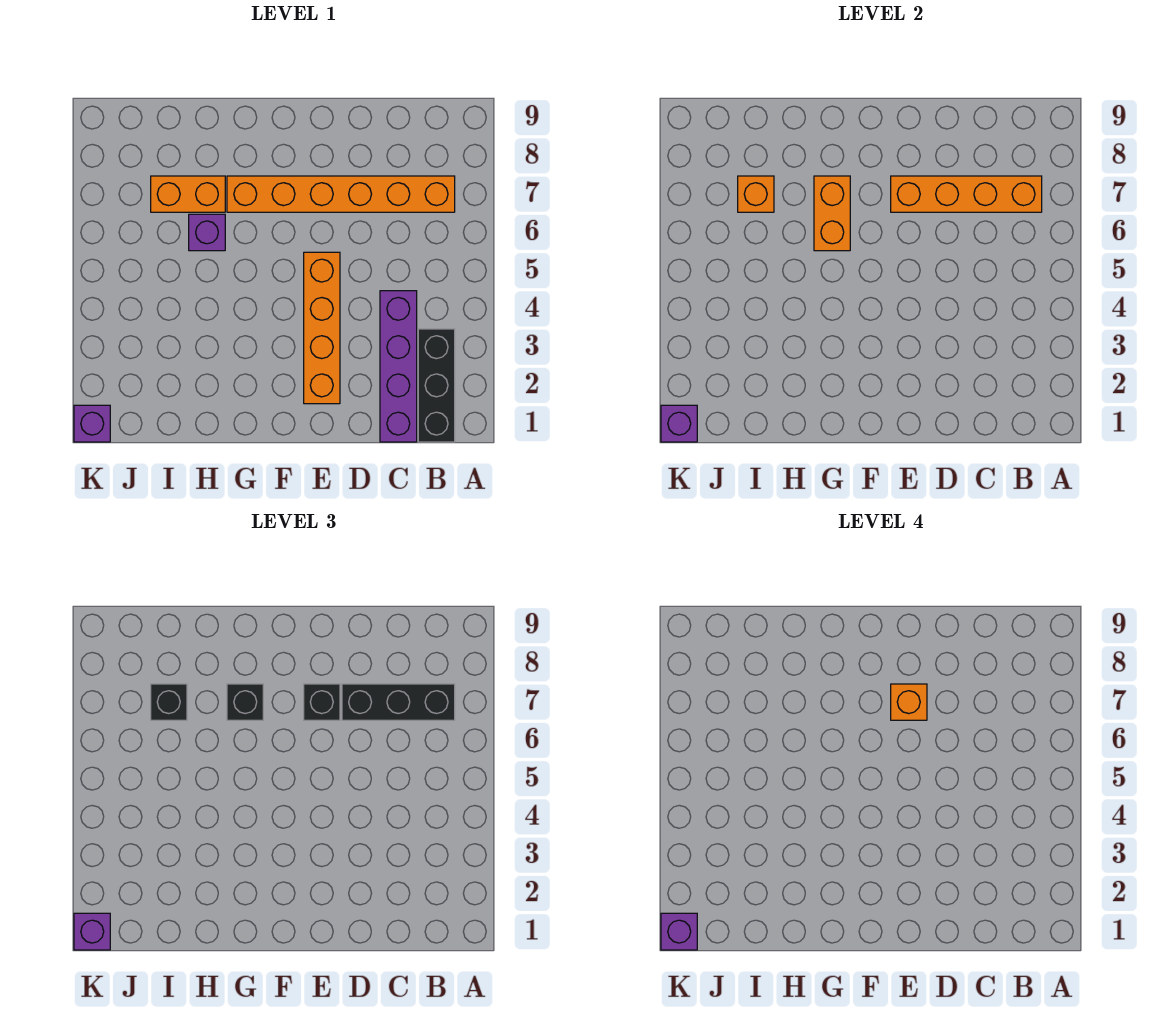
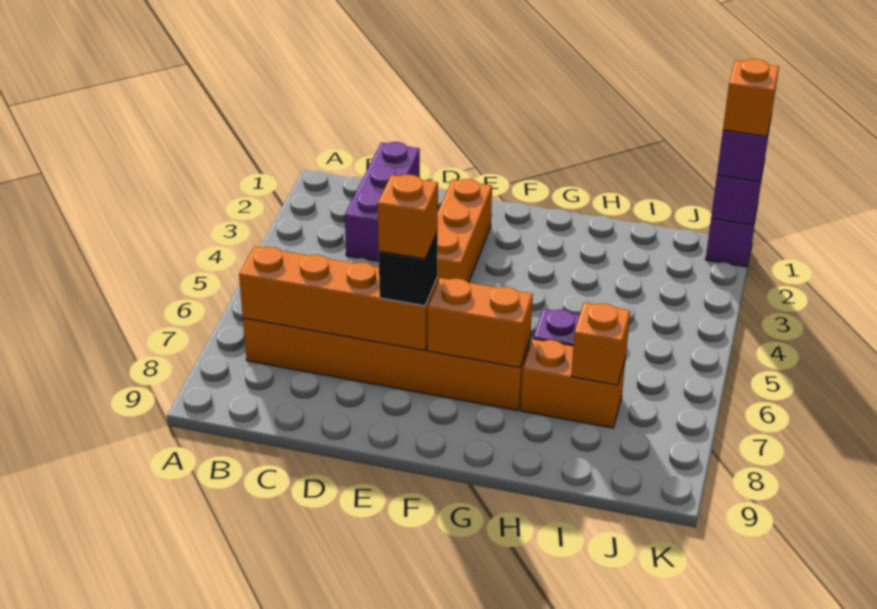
black 1x3 brick [418,329,455,442] -> none
black 1x3 brick [342,684,455,720] -> none
purple 1x4 brick [380,291,417,442] -> purple 1x3 brick [345,142,420,261]
orange 1x4 brick [304,252,340,404] -> orange 1x3 brick [437,179,492,283]
orange 1x2 brick [814,176,850,251] -> orange 1x2 brick turned to [427,278,533,368]
black 1x1 brick [227,684,263,720] -> none
black 1x1 brick [151,684,187,720] -> none
purple 1x1 brick [661,913,697,950] -> orange 1x1 brick [723,59,779,136]

